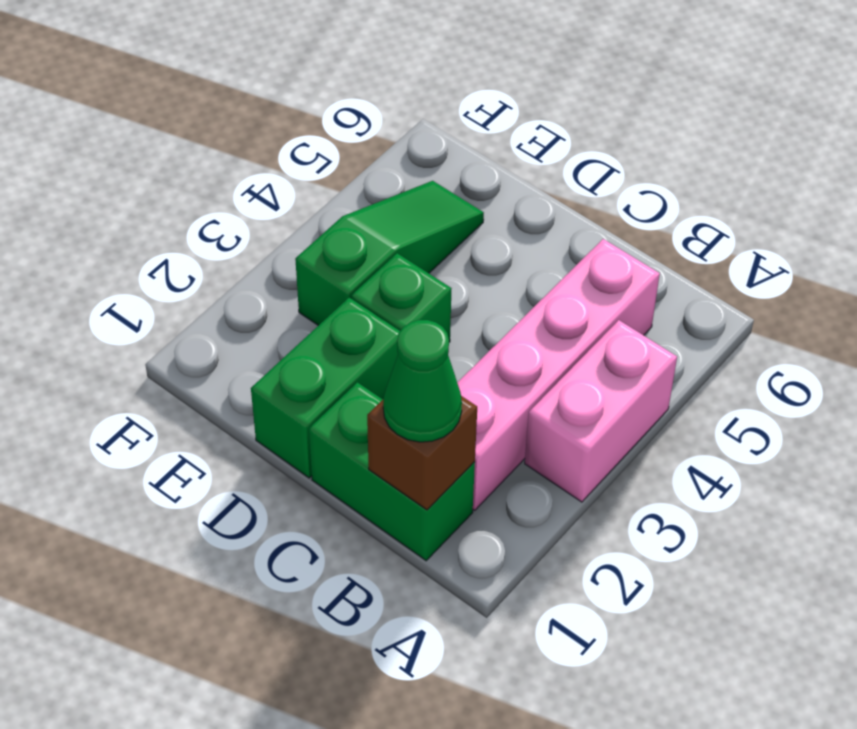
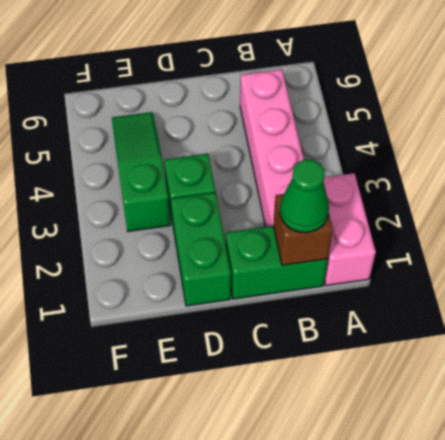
pink 1x2 brick [525,320,677,502] -> pink 1x2 brick moved to [324,173,376,286]

